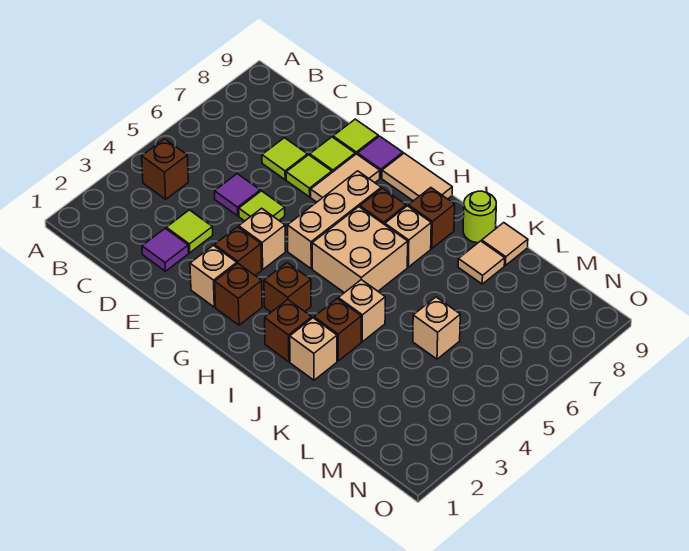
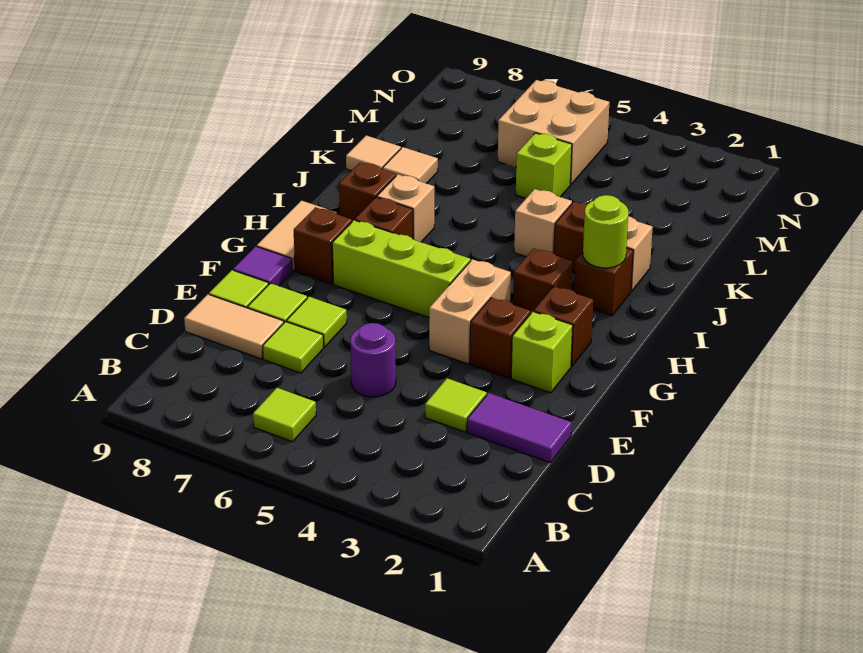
brown 1x1 brick [142,139,188,199] -> brown 1x1 brick moved to [294,207,352,284]
purple 1x1 tile [142,228,189,271] -> purple 1x2 tile [467,393,572,462]
purple 1x1 tile [215,174,260,216] -> purple 1x1 round brick [350,323,396,397]
lime 1x1 tile [239,191,285,221] -> lime 1x1 tile moved to [253,388,316,442]
tan 1x1 brick [190,245,237,307] -> lime 1x1 brick [511,312,573,393]
tan 1x1 brick [239,208,286,269] -> tan 1x2 brick [429,259,511,364]
tan 1x2 tile [311,154,380,202] -> tan 1x2 tile moved to [184,294,284,359]
tan 1x3 brick [287,171,381,269] -> lime 1x3 brick [332,220,470,317]
tan 2x2 brick [312,207,408,293] -> tan 2x2 brick moved to [498,80,609,184]
lime 1x1 round brick [463,191,496,243] -> lime 1x1 round brick moved to [583,195,628,268]
tan 1x1 brick [413,297,460,359] -> lime 1x1 brick [516,133,572,198]

